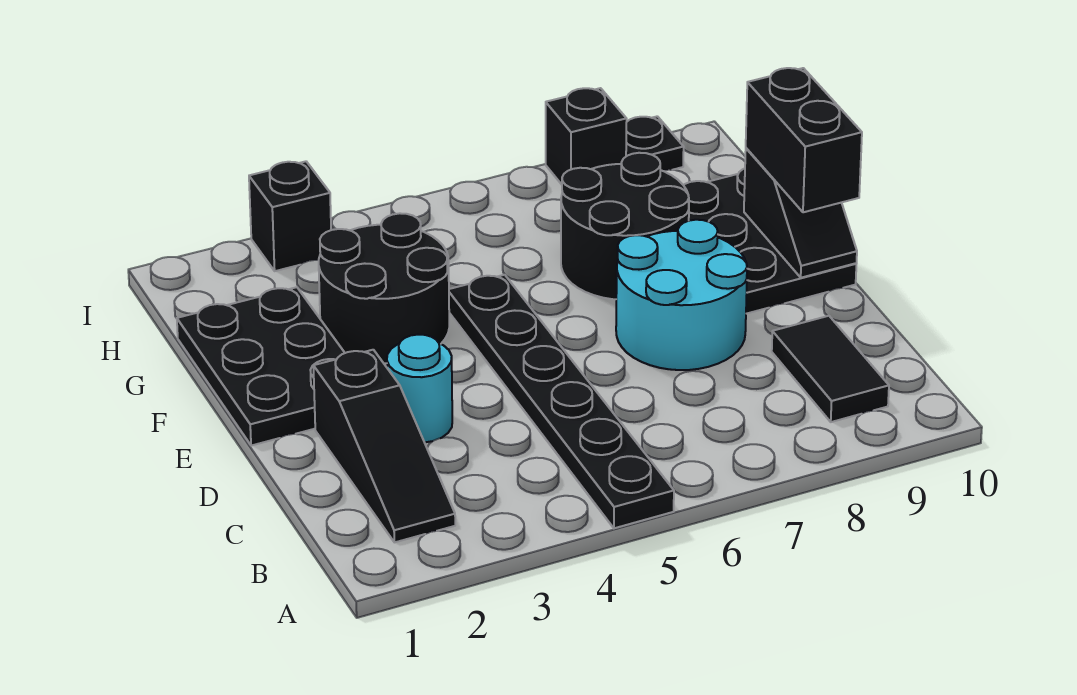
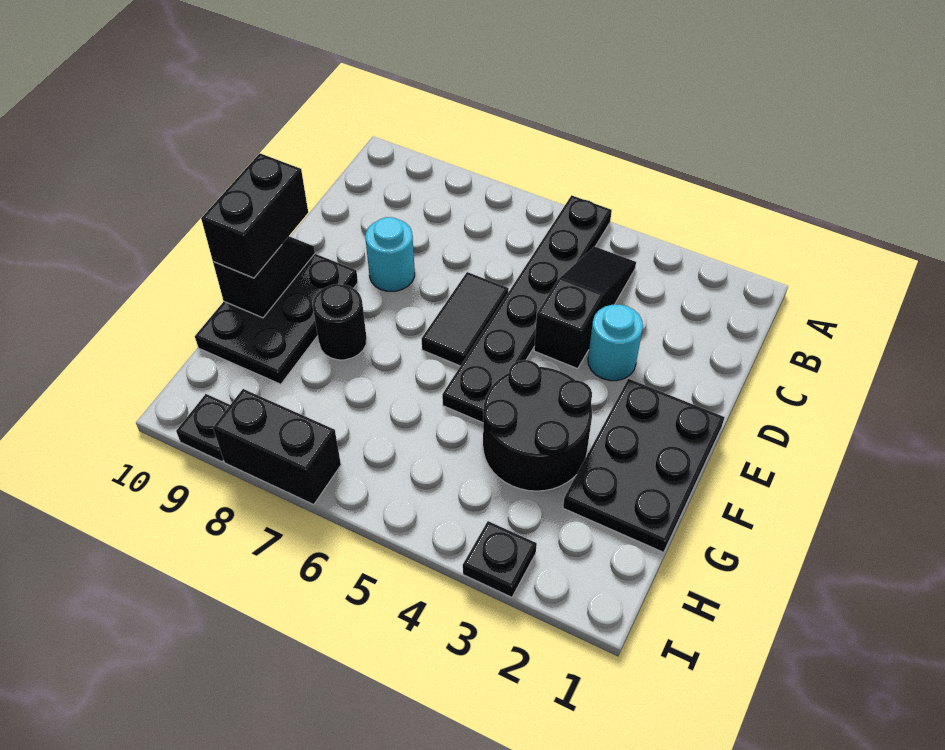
black 1x3 slope [313,350,455,542] -> black 1x3 slope moved to [534,247,636,369]
black 1x2 tile [772,316,889,422] -> black 1x2 tile moved to [421,272,509,366]
cyan 2x2 round brick [616,220,747,370] -> cyan 1x1 round brick [365,217,415,291]
black 2x2 round brick [561,153,689,299] -> black 1x1 round brick [313,284,367,360]
black 1x1 brick [249,161,331,271] -> black 1x1 plate [463,521,537,597]
black 1x1 brick [546,88,627,184] -> black 1x2 brick [213,389,341,505]

